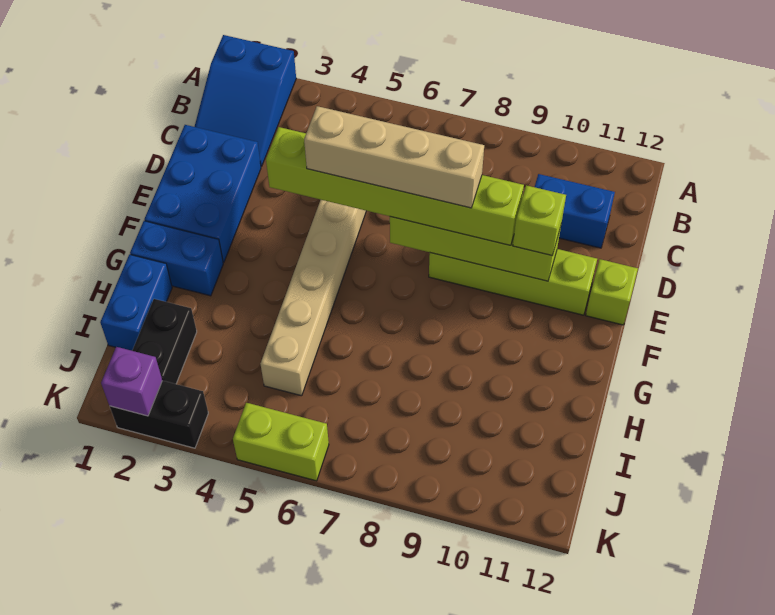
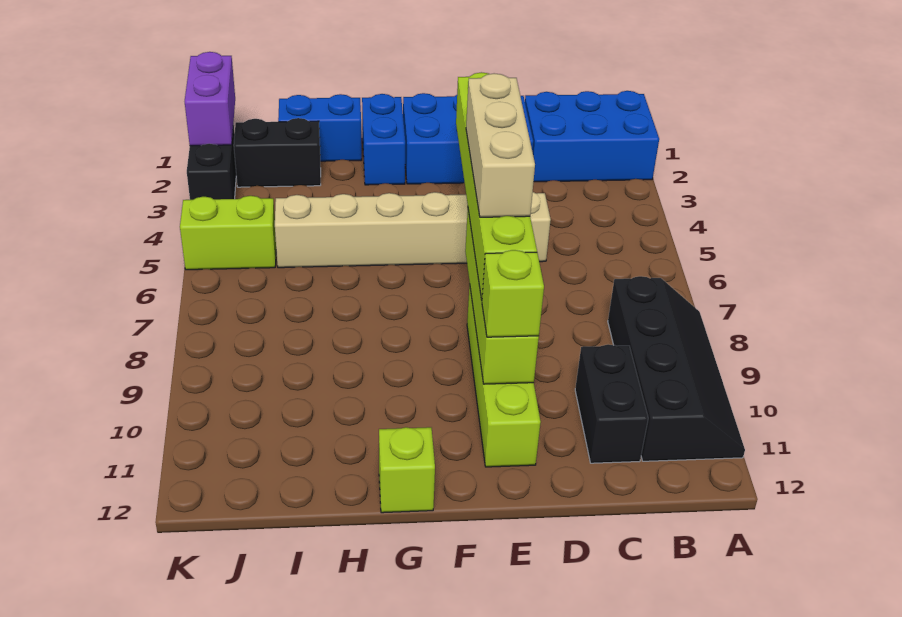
blue 2x3 slope [195,35,296,167] -> blue 2x3 brick [525,91,659,182]
none -> black 2x4 slope [608,276,745,461]
blue 1x2 brick [535,174,615,248] -> black 1x2 brick [575,344,648,463]
tan 1x4 brick [304,106,484,208] -> tan 1x3 brick [466,73,535,217]
lime 1x1 brick [586,259,638,325] -> lime 1x1 brick moved to [379,427,435,513]
purple 1x1 brick [101,347,162,416] -> purple 1x2 brick [185,52,235,146]
lime 1x2 brick [233,403,329,481] -> lime 1x2 brick turned to [180,196,276,270]

